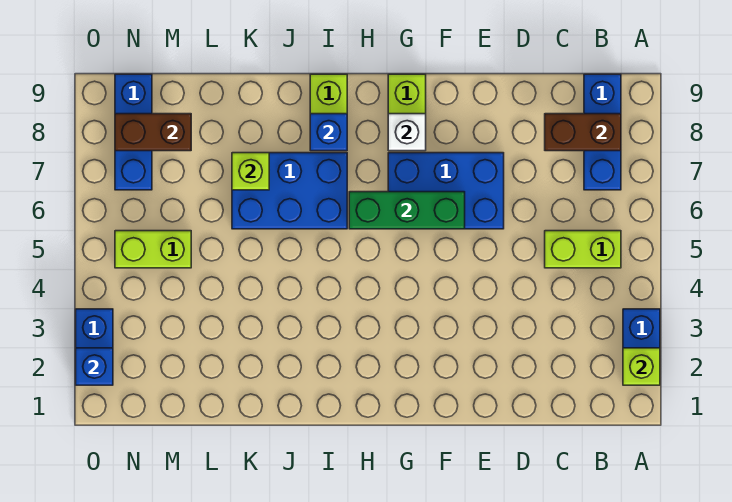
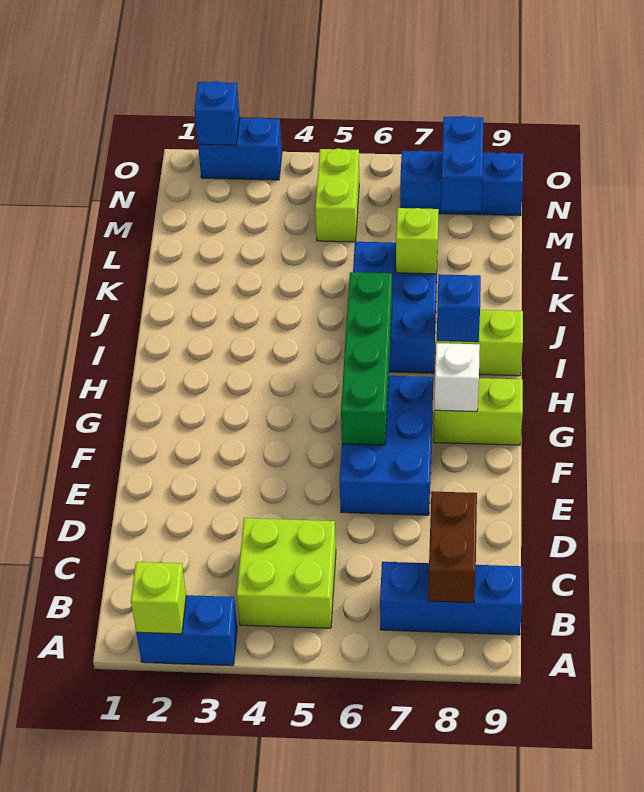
lime 1x2 brick [545,231,621,268] -> lime 2x2 brick [237,518,336,628]
green 1x3 brick [349,192,465,229] -> green 1x4 brick [341,272,392,445]
brown 1x2 brick [115,114,191,151] -> blue 1x2 brick [441,116,483,211]

